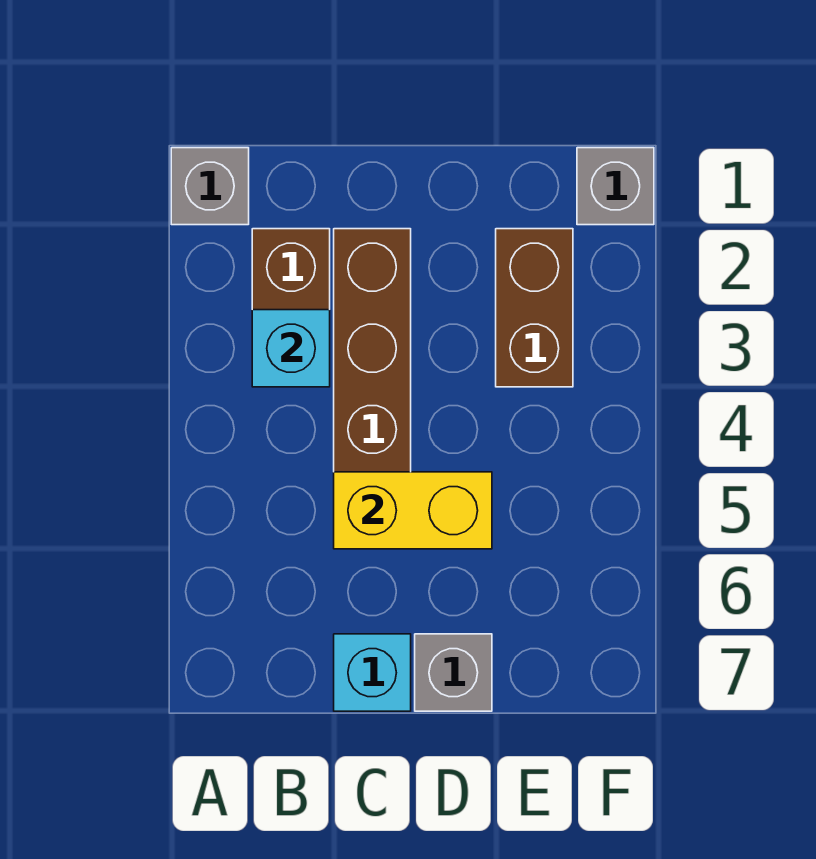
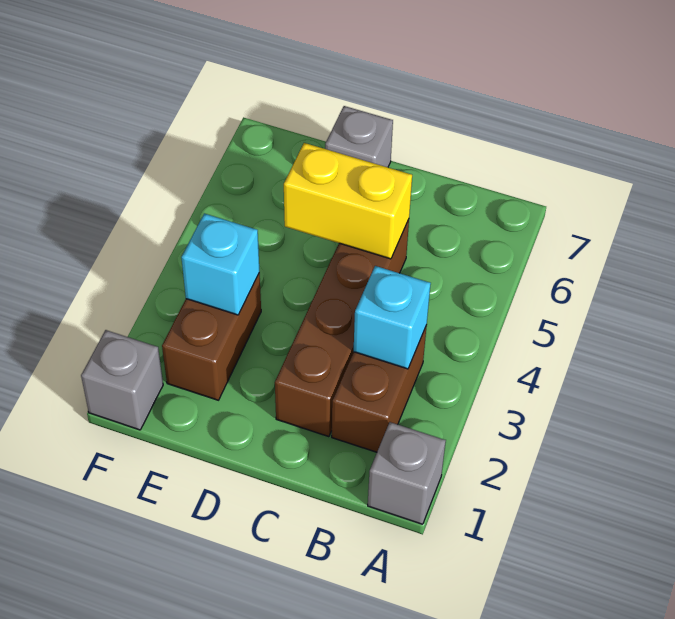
cyan 1x1 brick [334,634,411,711] -> cyan 1x1 brick moved to [181,213,260,315]

